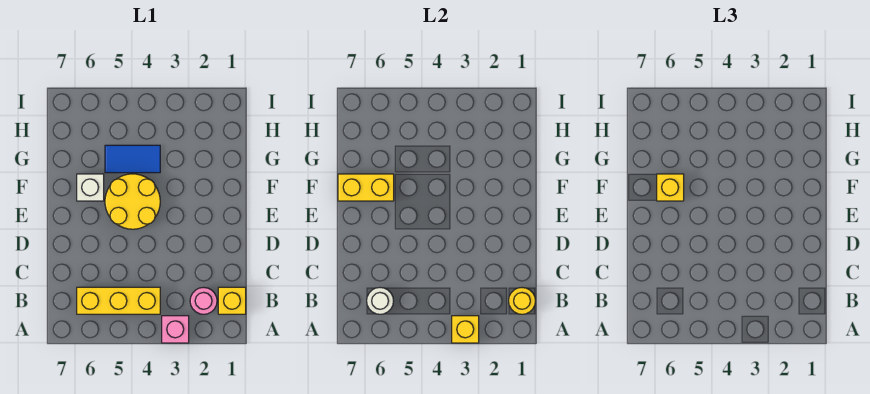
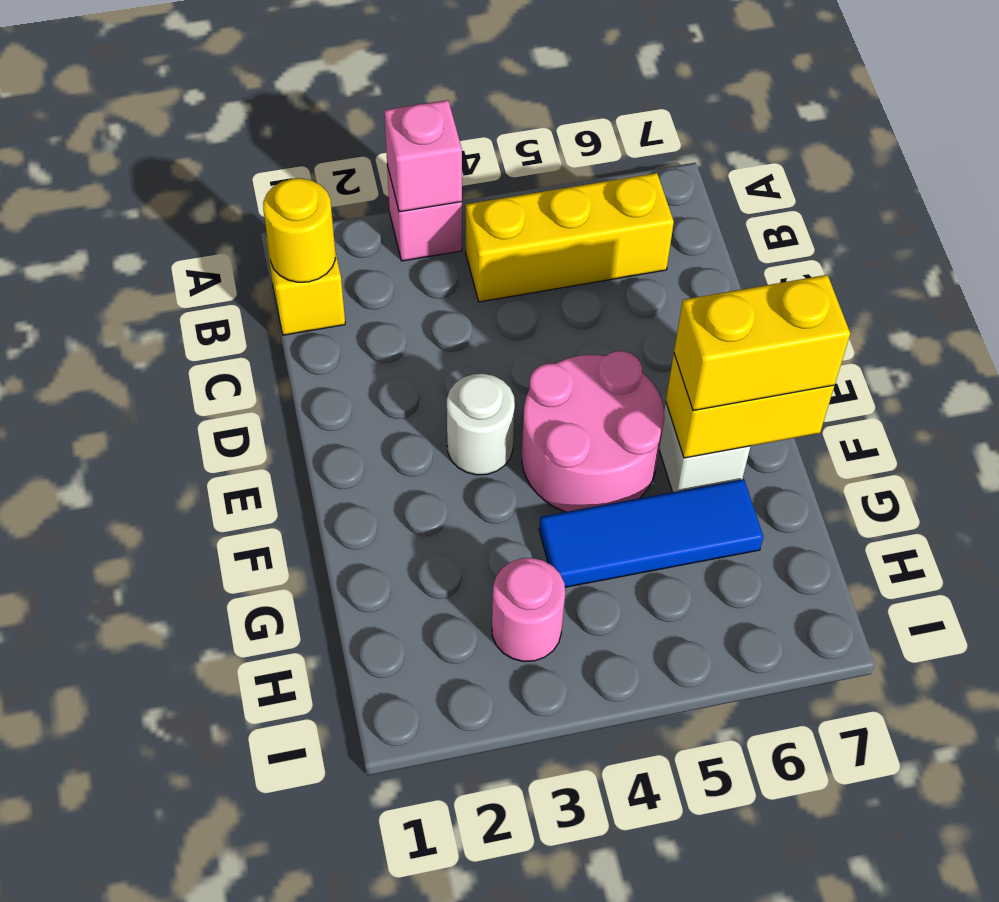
yellow 1x1 brick [452,316,479,343] -> pink 1x1 brick [384,100,462,212]
pink 1x1 round brick [190,287,217,314] -> pink 1x1 round brick moved to [492,558,565,662]
white 1x1 round brick [367,288,393,314] -> white 1x1 round brick moved to [447,374,515,475]
yellow 2x2 round brick [105,174,160,229] -> pink 2x2 round brick [522,351,664,512]
yellow 1x1 brick [657,174,684,201] -> yellow 1x2 brick [674,275,850,411]
blue 1x2 tile [105,145,160,173] -> blue 1x3 tile [539,479,763,587]

